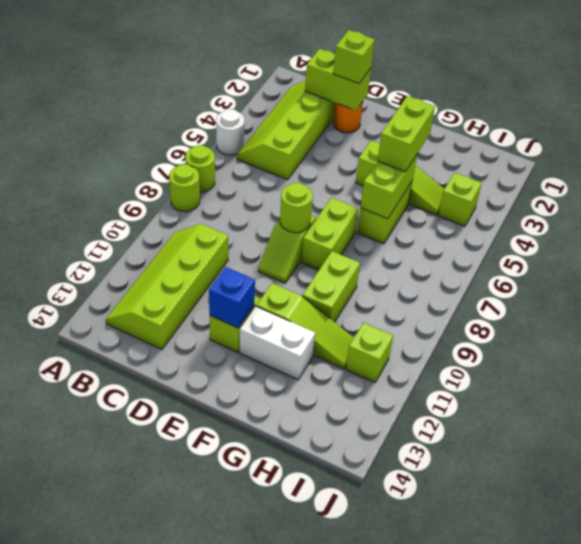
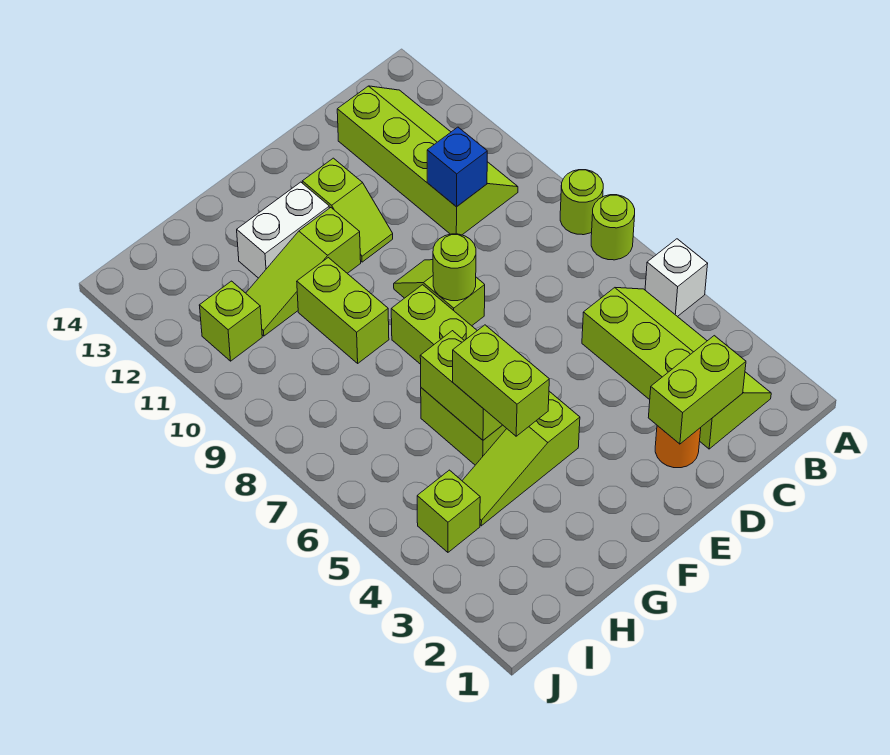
white 1x1 round brick [216,109,244,155] -> white 1x1 brick [645,239,708,317]
lime 1x1 brick [334,30,375,83] -> none
blue 1x1 brick [209,267,255,328] -> blue 1x1 brick moved to [427,127,487,207]

